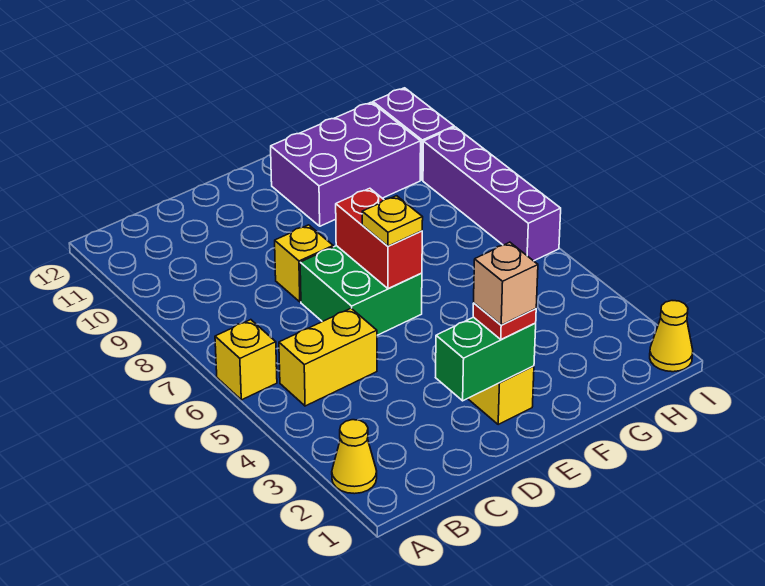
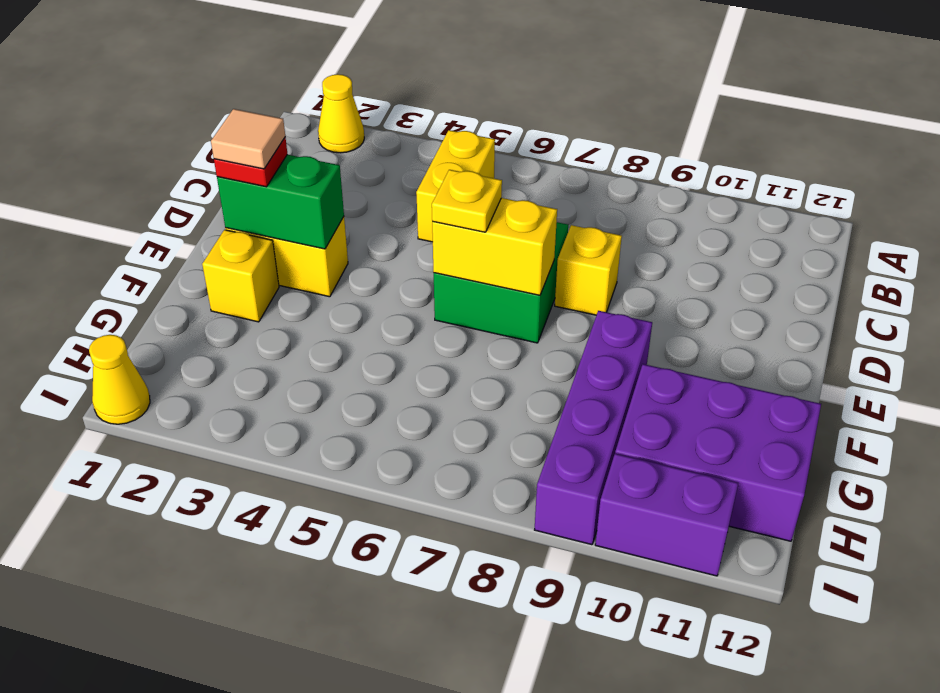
yellow 1x1 brick [215,320,277,400] -> yellow 1x1 brick moved to [202,230,279,322]
green 1x2 brick [436,317,536,401] -> green 1x2 brick turned to [217,155,344,249]
tan 1x1 brick [474,242,538,325] -> tan 1x1 tile [211,109,285,169]
red 1x2 brick [336,188,422,289] -> yellow 1x2 brick [432,198,557,295]
purple 2x3 brick [271,102,421,226] -> purple 2x3 brick turned to [615,364,821,541]
purple 1x4 brick [423,127,561,261] -> purple 1x4 brick turned to [535,311,652,545]

